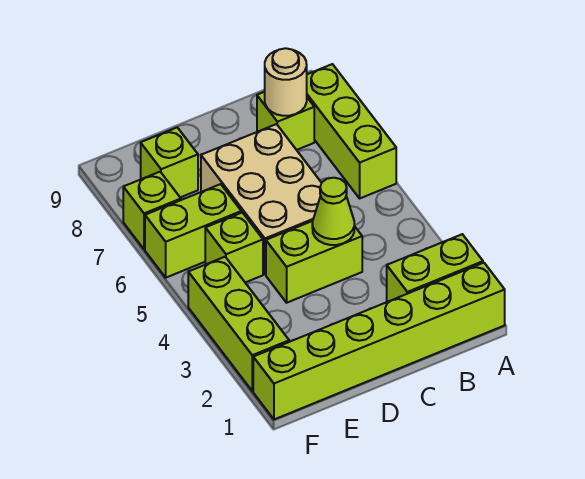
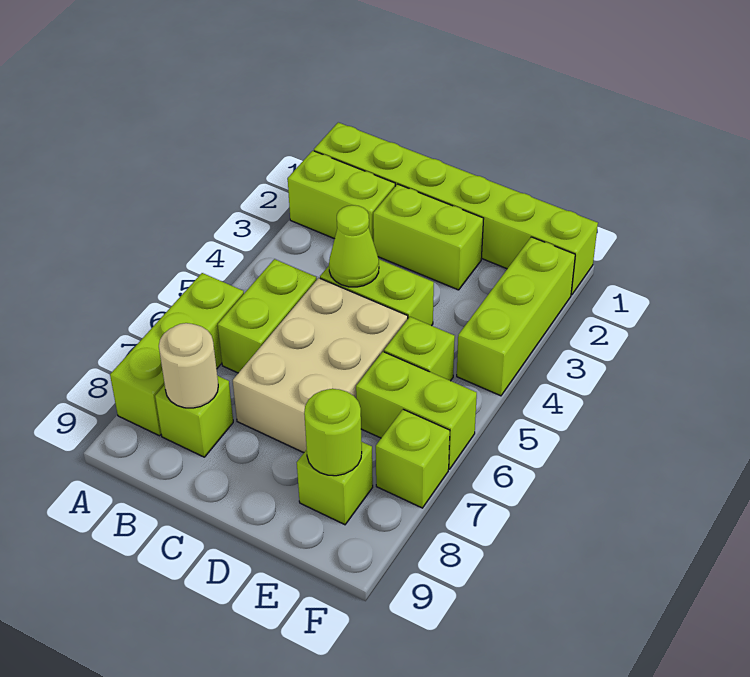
none -> lime 1x2 brick [218,259,317,373]
none -> lime 1x2 brick [373,184,484,290]
none -> lime 1x1 round brick [304,389,362,476]

